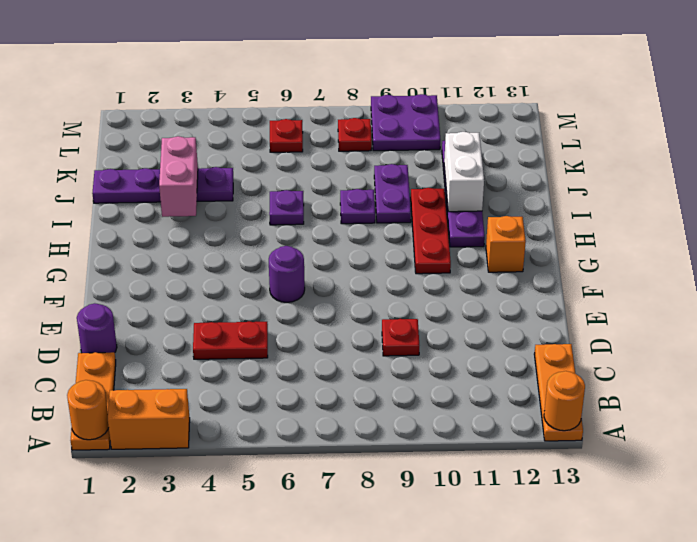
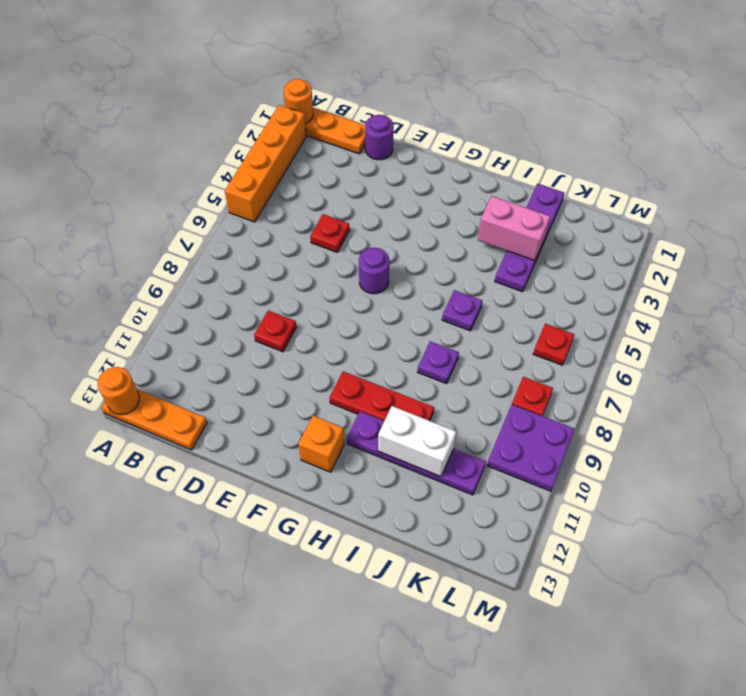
orange 1x2 brick [108,389,190,449] -> orange 1x4 brick [225,105,306,222]
red 1x2 plate [193,321,268,359] -> red 1x1 plate [310,214,350,252]
purple 1x2 plate [374,164,411,223] -> none

